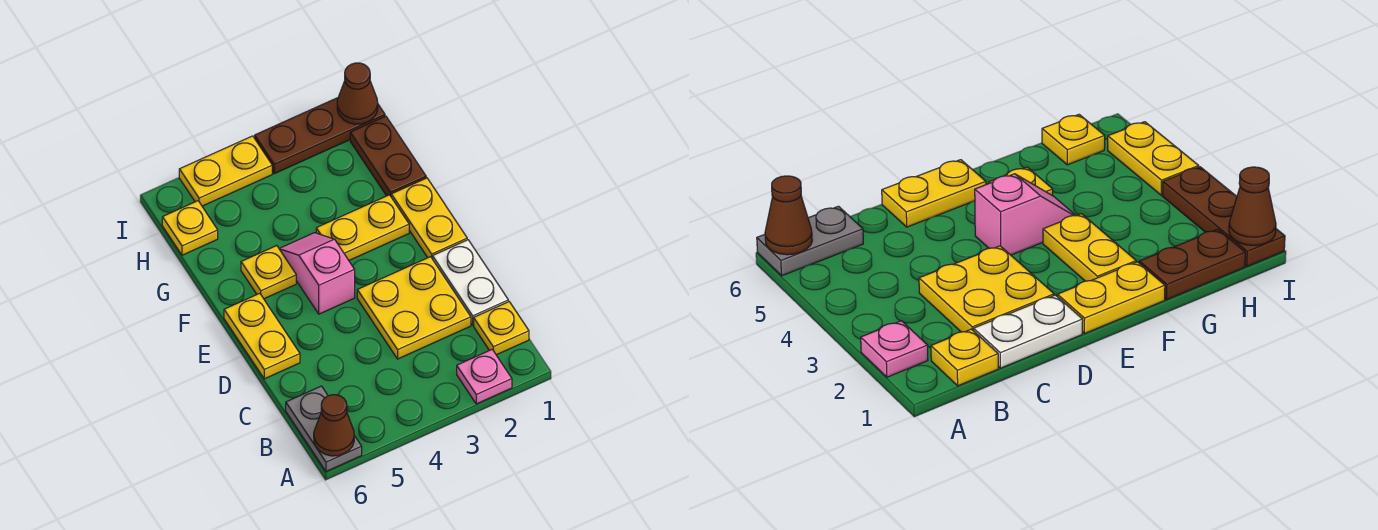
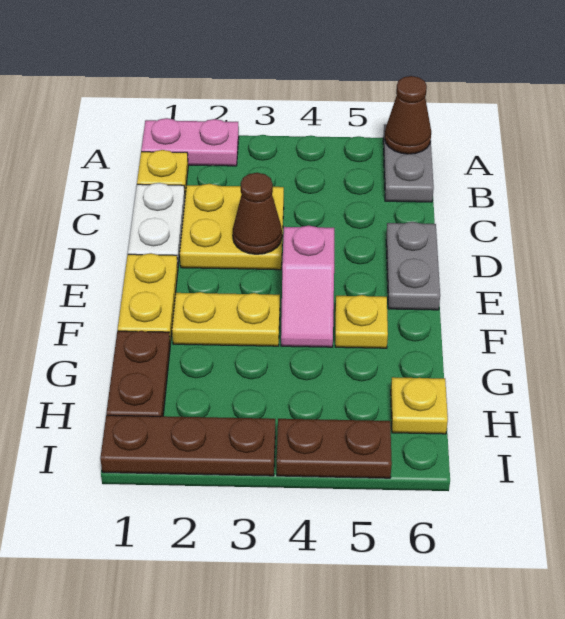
pink 1x1 plate [457,349,512,404] -> pink 1x2 plate [141,118,239,166]
yellow 1x2 plate [224,293,300,379] -> grey 1x2 plate [386,222,440,310]
brown 1x1 cone [337,63,378,124] -> brown 1x1 cone moved to [233,173,282,254]
yellow 1x2 plate [179,136,272,206] -> brown 1x2 plate [277,419,392,478]

